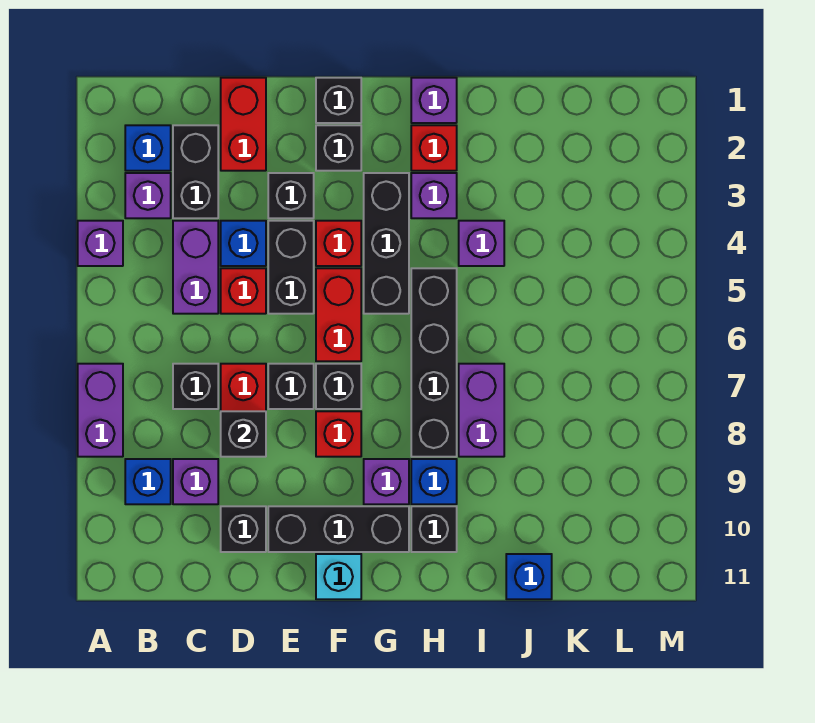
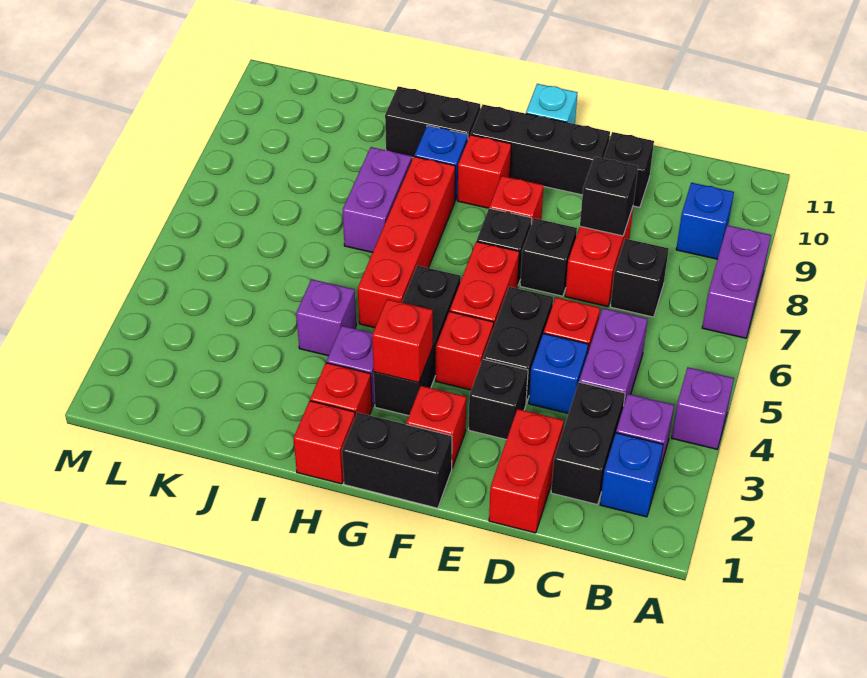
purple 1x1 brick [173,459,218,504] -> none
black 1x1 brick [316,78,361,123] -> black 1x2 brick [342,413,452,508]
black 1x1 brick [316,125,361,171] -> red 1x1 brick [406,386,466,468]
none -> red 1x1 brick [372,299,433,383]
purple 1x1 brick [364,459,409,504] -> red 1x1 brick [458,135,511,208]
purple 1x1 brick [411,78,457,123] -> red 1x1 brick [293,401,355,484]
black 1x4 brick [411,268,457,457] -> red 1x4 brick [358,157,455,328]
black 1x1 brick [411,506,457,552] -> black 1x2 brick [385,86,480,158]
blue 1x1 brick [506,554,552,599] -> none

